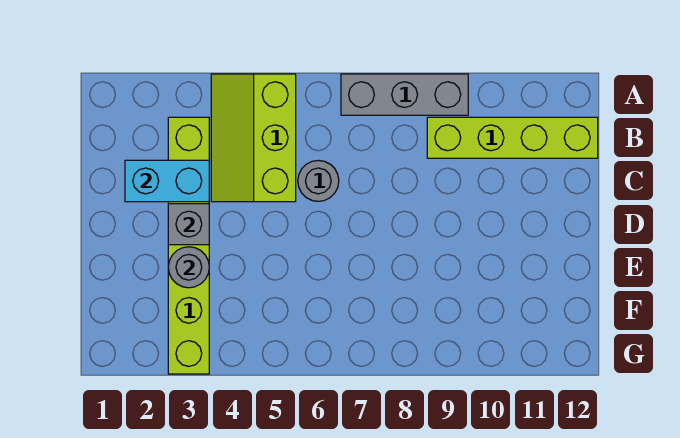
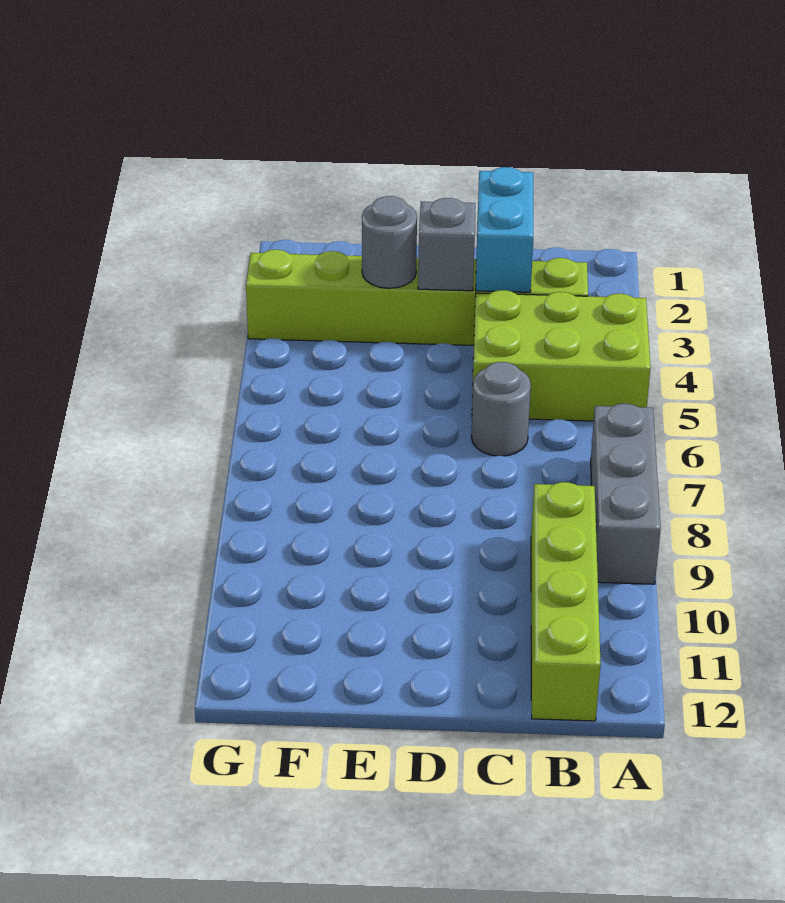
lime 2x3 slope [211,74,296,202] -> lime 2x3 brick [472,290,651,421]

